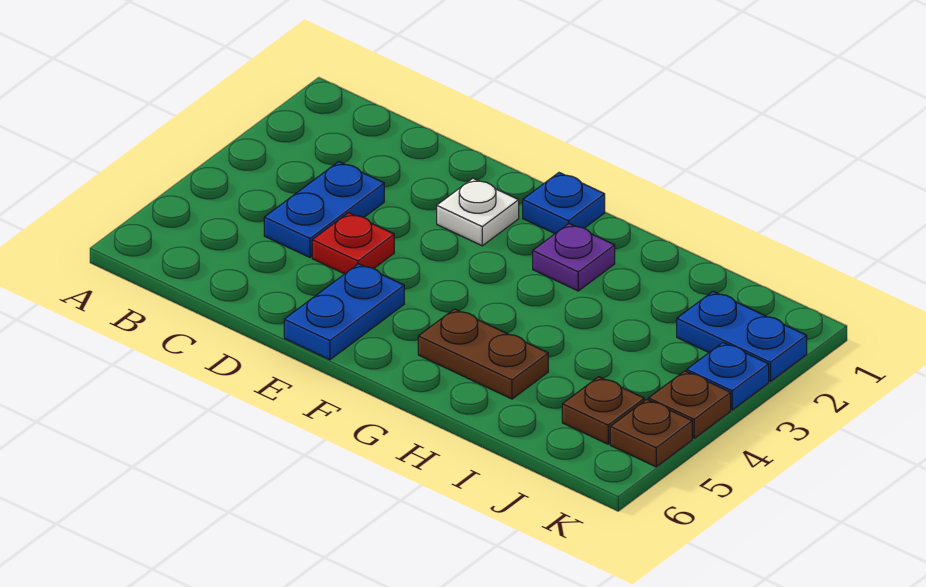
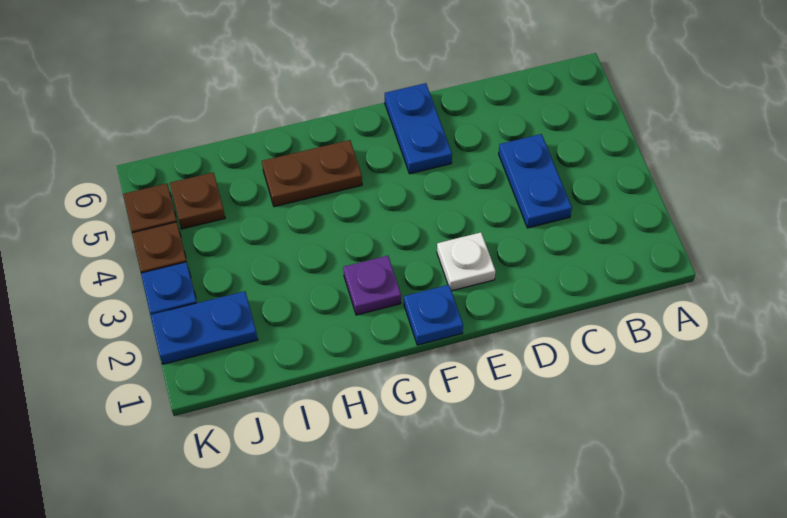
red 1x1 plate [312,213,394,274] -> none

